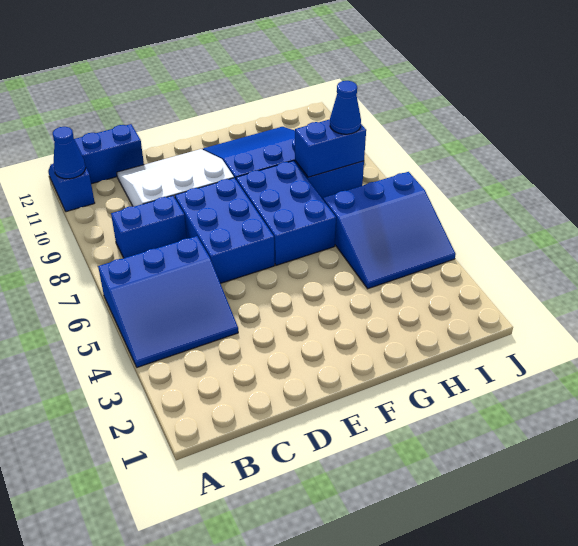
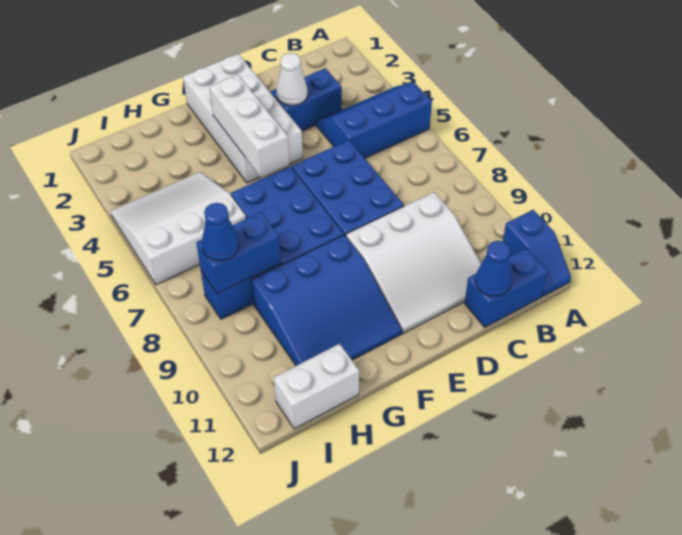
blue 3x3 slope [98,236,238,367] -> blue 2x3 slope [316,82,432,158]
blue 1x1 cone [53,127,85,179] -> blue 1x1 cone moved to [475,241,512,296]
blue 1x2 brick [111,196,187,258] -> blue 1x2 brick moved to [271,68,342,131]
none -> white 1x1 cone [276,53,308,105]
none -> white 2x4 brick [183,54,303,183]
none -> white 1x3 brick [210,75,290,177]
blue 3x3 slope [323,172,456,289] -> white 3x3 slope [111,172,246,285]
none -> white 1x2 brick [274,344,359,429]

